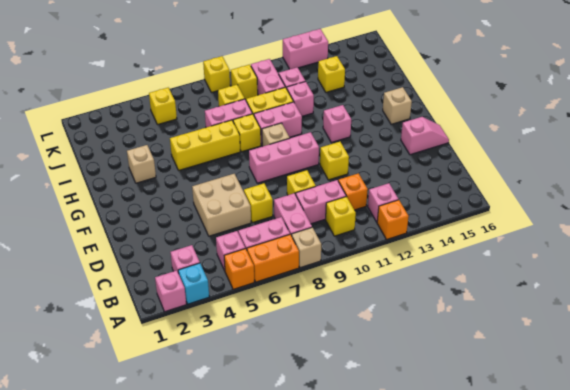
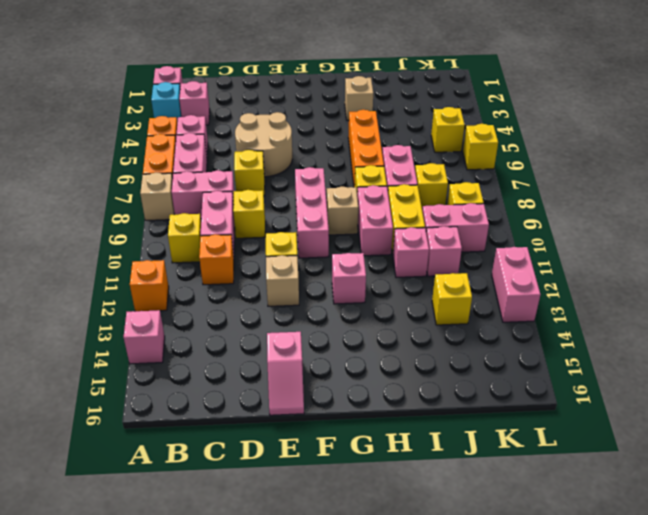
pink 1x1 brick [368,183,399,222] -> pink 1x1 brick moved to [124,310,165,364]
tan 2x2 brick [192,174,251,236] -> tan 2x2 round brick [235,112,292,177]
tan 1x1 brick [383,87,412,124] -> tan 1x1 brick moved to [266,255,299,306]
yellow 1x3 brick [170,120,240,170] -> orange 1x3 brick [348,110,384,187]
yellow 1x1 brick [203,56,230,93] -> yellow 1x1 brick moved to [463,124,498,170]

